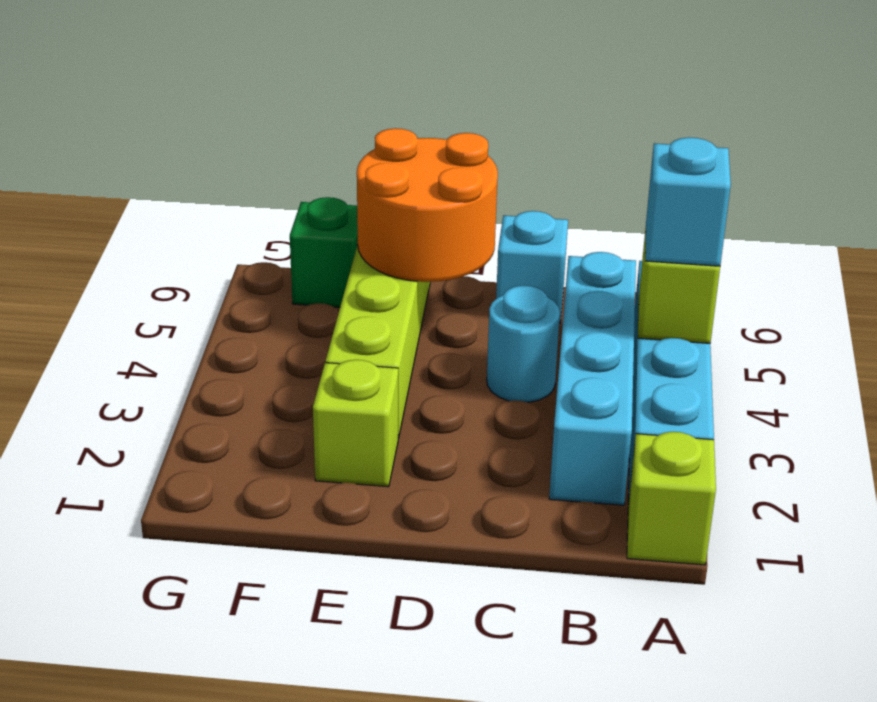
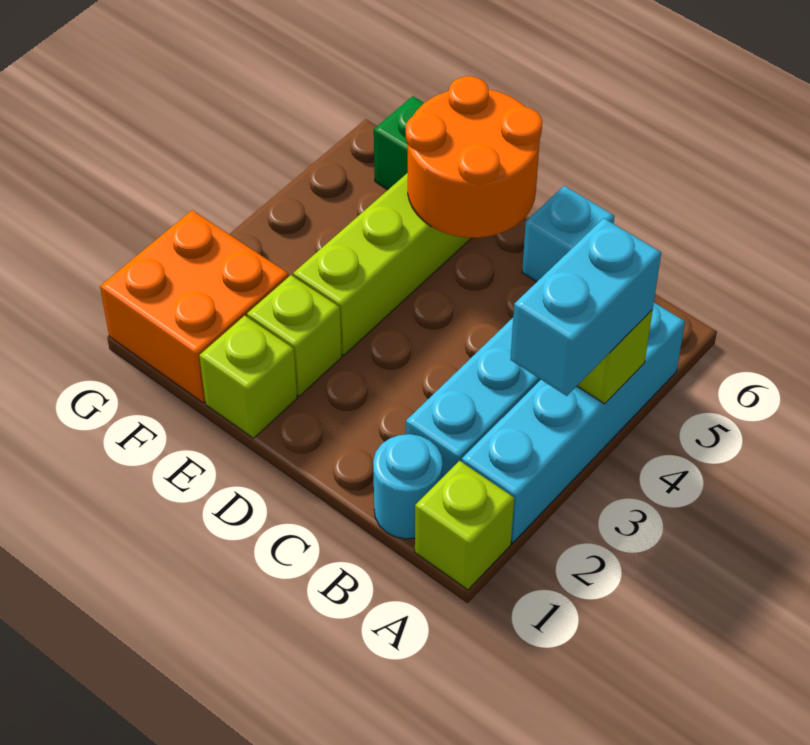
cyan 1x1 brick [645,137,731,266] -> cyan 1x2 brick [510,218,661,396]
cyan 1x1 round brick [487,286,560,402] -> cyan 1x1 round brick moved to [373,434,443,539]
none -> lime 1x1 brick [199,316,297,438]
none -> orange 2x2 brick [100,210,289,403]

